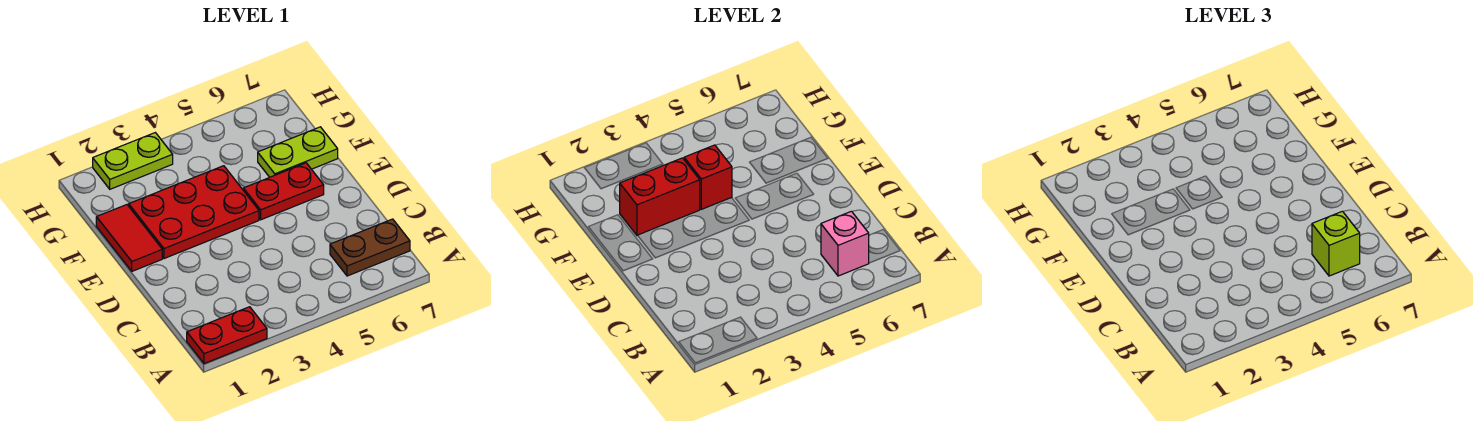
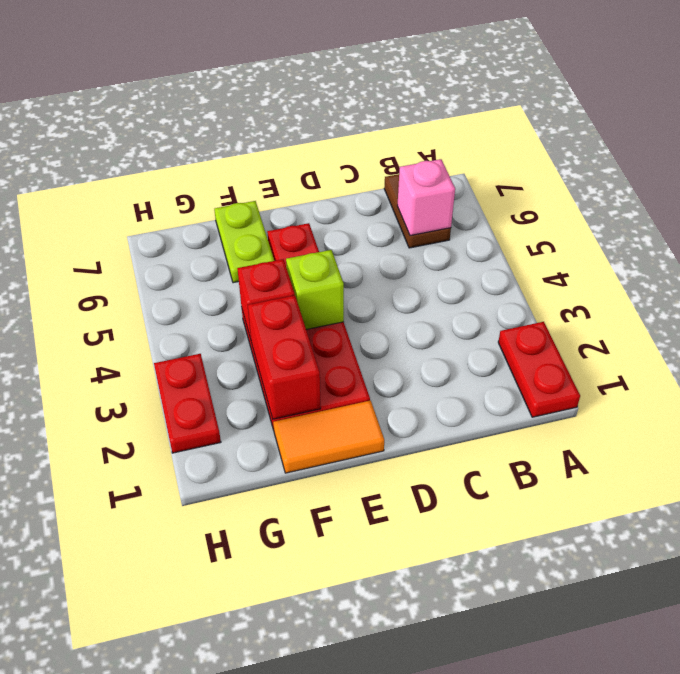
lime 1x1 brick [1312,211,1360,276] -> lime 1x1 brick moved to [286,250,344,329]
red 1x2 tile [96,205,162,271] -> orange 1x2 tile [273,401,384,473]
lime 1x2 plate [93,133,173,189] -> red 1x2 plate [154,354,221,453]

